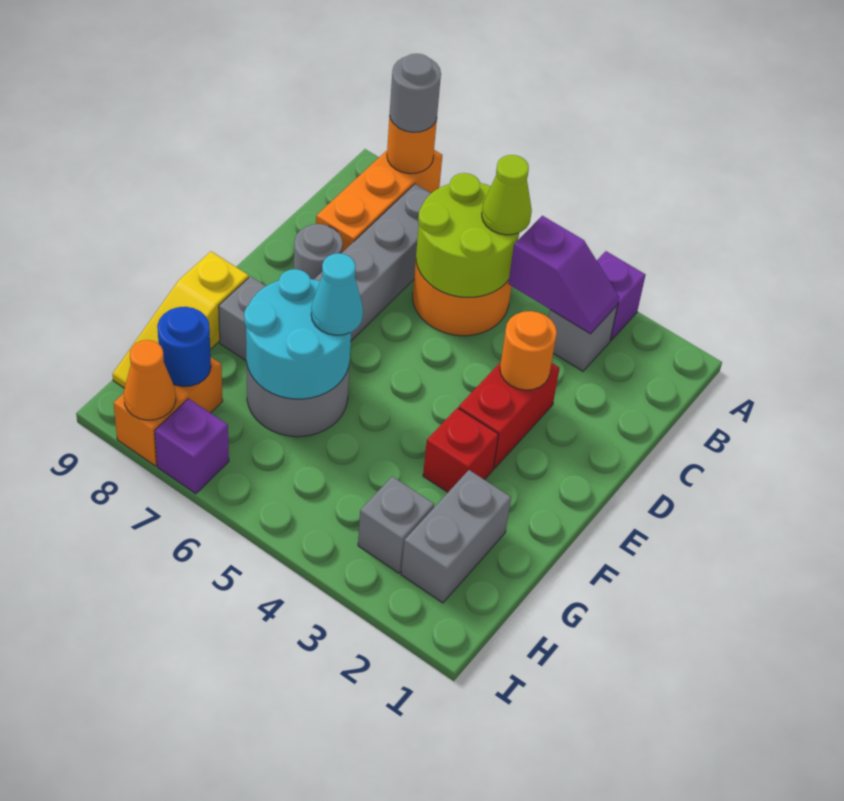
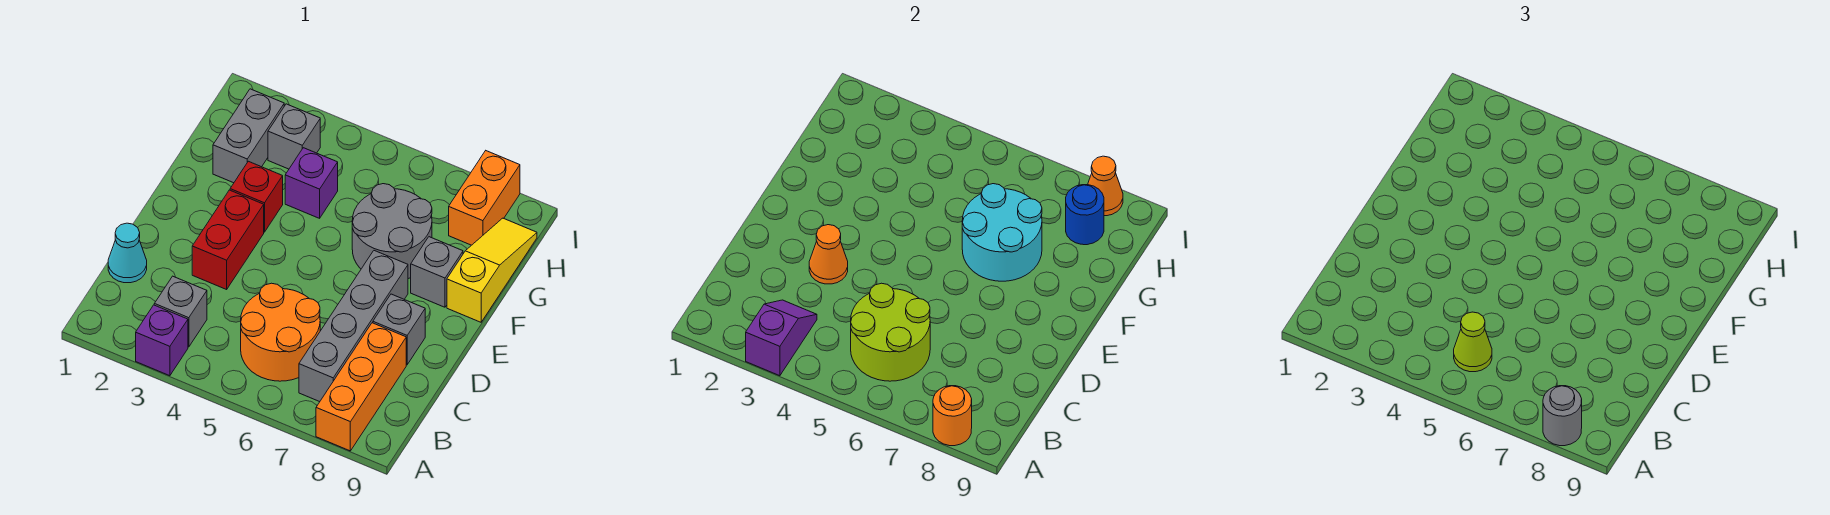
purple 1x2 slope [508,216,619,334] -> purple 1x2 slope turned to [746,300,817,376]
orange 1x1 round brick [500,311,557,390] -> orange 1x1 cone [809,225,848,284]
grey 1x1 round brick [294,224,343,280] -> grey 1x1 brick [373,294,425,365]
cyan 1x1 cone [311,253,363,335] -> cyan 1x1 cone moved to [108,223,147,283]
purple 1x1 brick [155,399,229,494] -> purple 1x1 brick moved to [285,148,338,218]

